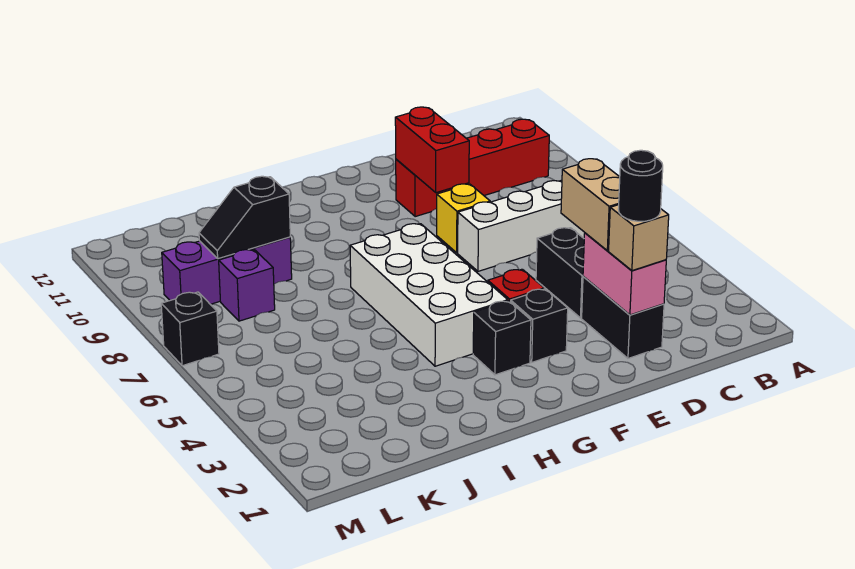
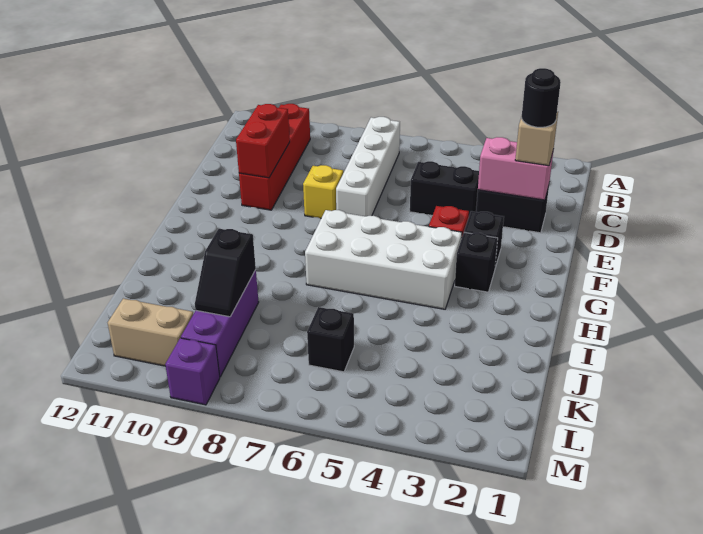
tan 1x2 brick [561,159,620,251] -> tan 1x2 brick moved to [108,299,193,366]
red 1x2 brick [395,107,469,193] -> red 1x2 brick turned to [236,104,290,178]
purple 1x1 brick [219,250,275,321] -> purple 1x1 brick moved to [165,338,220,405]
black 1x1 brick [161,292,219,366] -> black 1x1 brick moved to [307,307,354,372]

